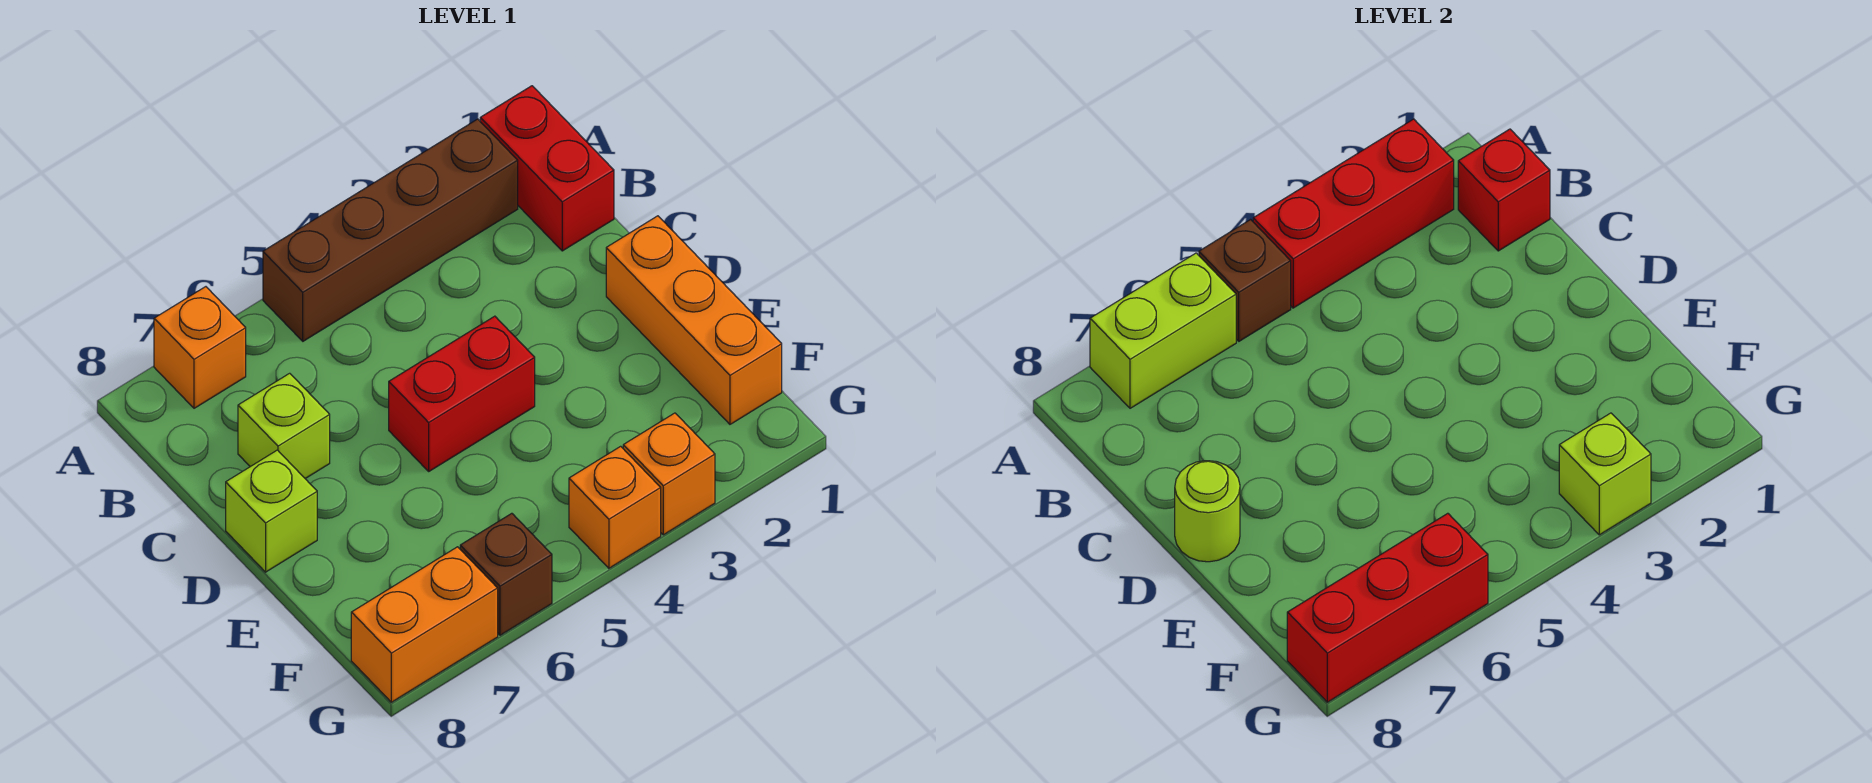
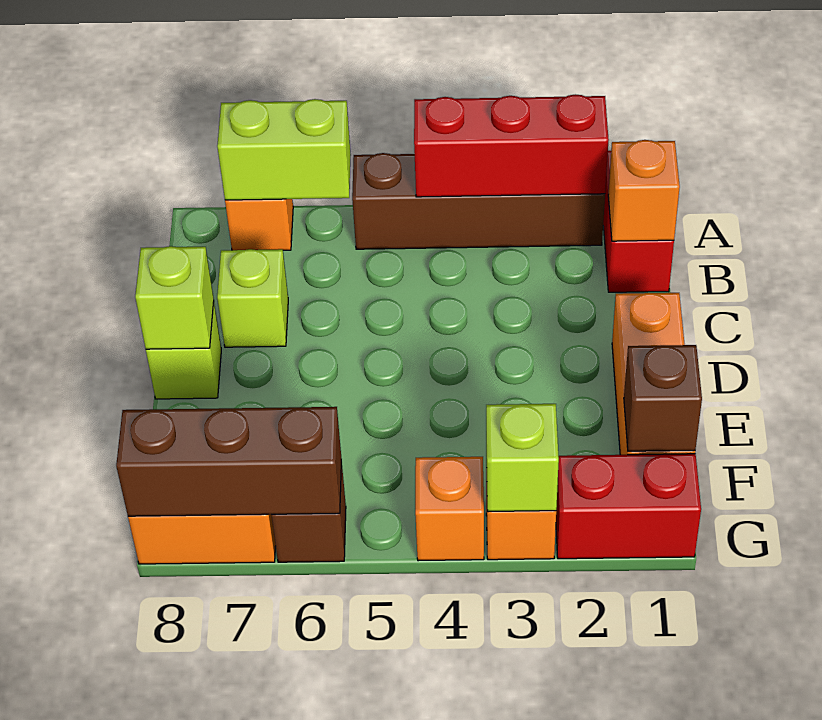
brown 1x1 brick [1199,220,1291,341] -> brown 1x1 brick moved to [624,345,702,451]
red 1x1 brick [1458,129,1550,251] -> orange 1x1 brick [608,140,680,241]
red 1x2 brick [389,316,535,471] -> red 1x2 brick moved to [556,454,701,559]
lime 1x1 round brick [1175,461,1240,562] -> lime 1x1 brick [135,246,214,349]
red 1x3 brick [1287,513,1488,702] -> brown 1x3 brick [116,407,341,516]

